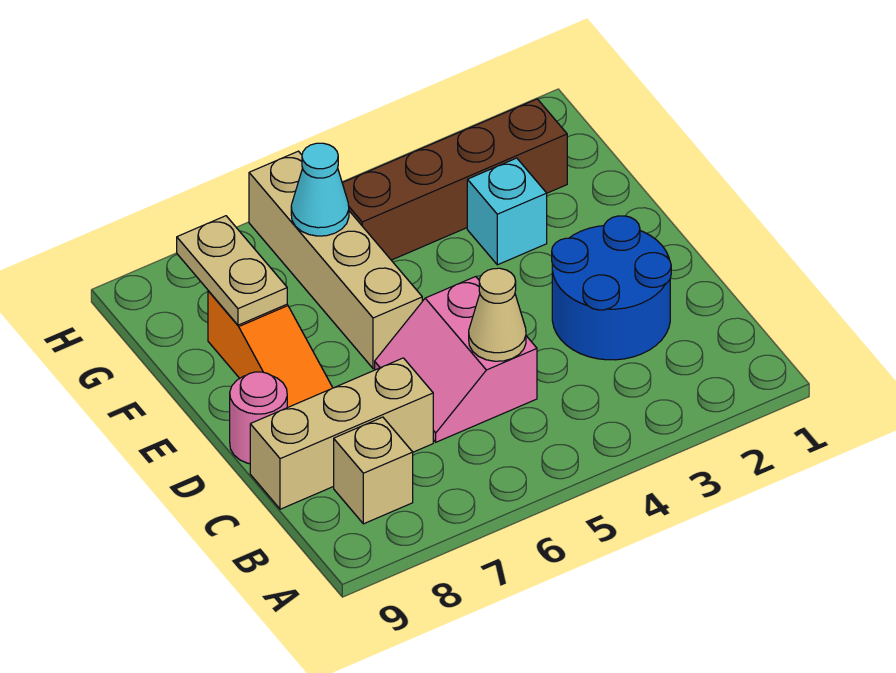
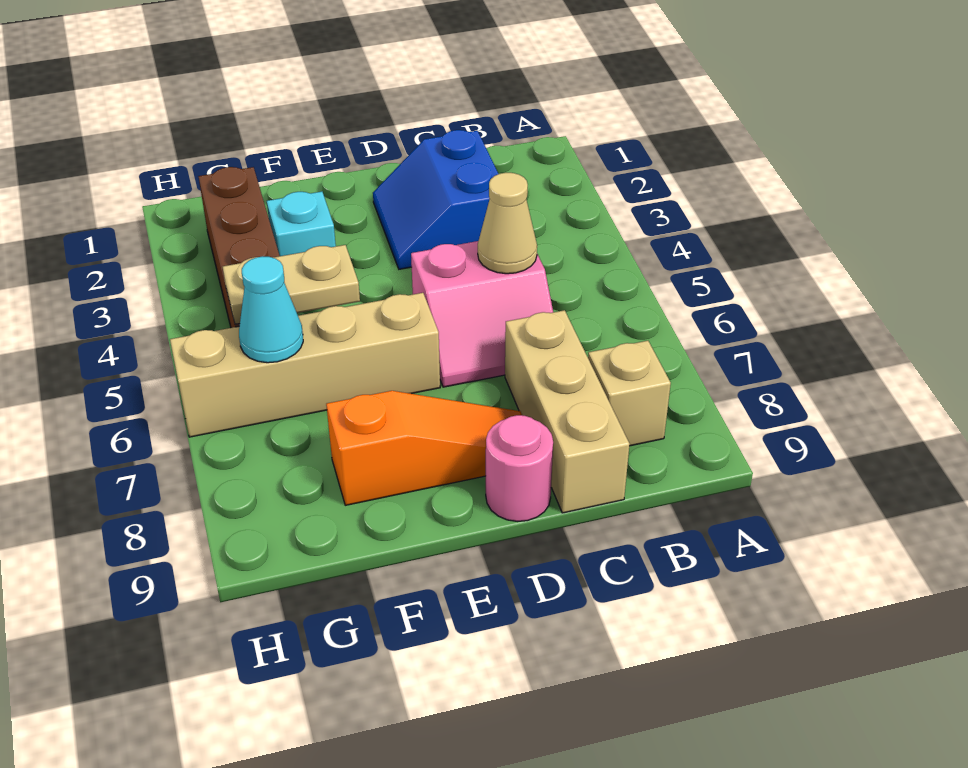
blue 2x2 round brick [552,216,671,360] -> blue 2x2 slope [373,130,499,269]
tan 1x2 plate [177,216,287,325] -> tan 1x2 plate moved to [223,245,360,324]

